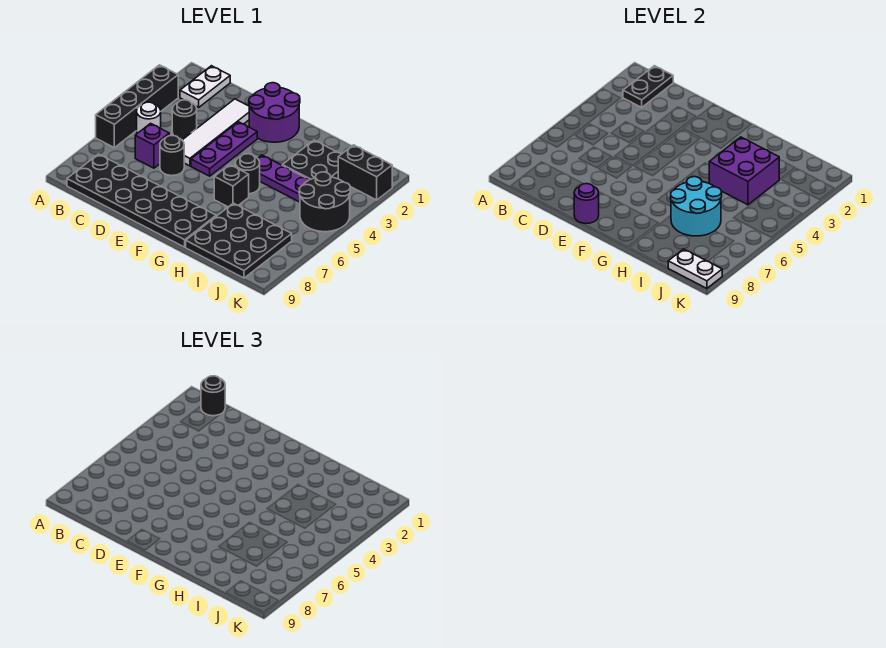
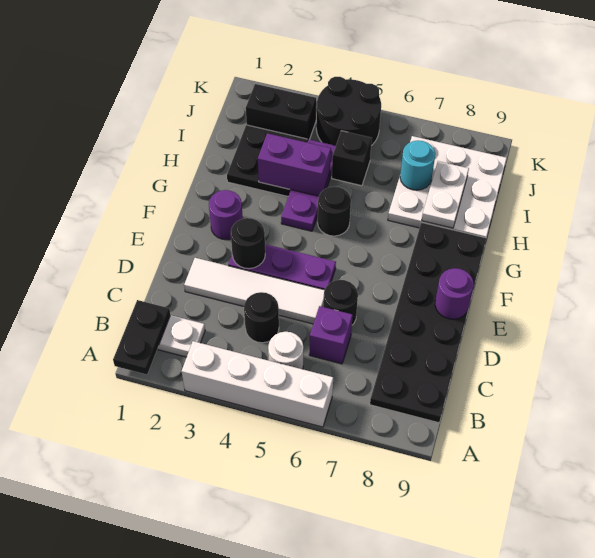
black 1x4 brick [96,65,178,148] -> white 1x4 brick [181,341,333,427]
black 1x2 plate [623,66,673,107] -> black 1x2 plate turned to [113,300,170,375]
black 1x1 round brick [201,376,225,416] -> black 1x1 round brick moved to [231,218,265,269]
purple 2x2 round brick [249,83,300,142] -> purple 1x1 round brick [209,190,243,240]
black 1x1 brick [214,165,249,207] -> black 1x1 brick moved to [332,131,372,186]
purple 2x2 brick [709,137,779,205] -> purple 1x2 brick [258,133,331,196]
cyan 2x2 round brick [671,177,722,236] -> cyan 1x1 round brick [400,140,435,190]
black 3x3 plate [186,203,292,278] -> white 3x3 plate [388,136,507,238]
black 1x2 brick [338,145,392,200] -> black 1x2 brick turned to [246,84,316,143]
white 1x2 plate [668,249,722,288] -> white 1x2 plate moved to [422,161,469,228]

